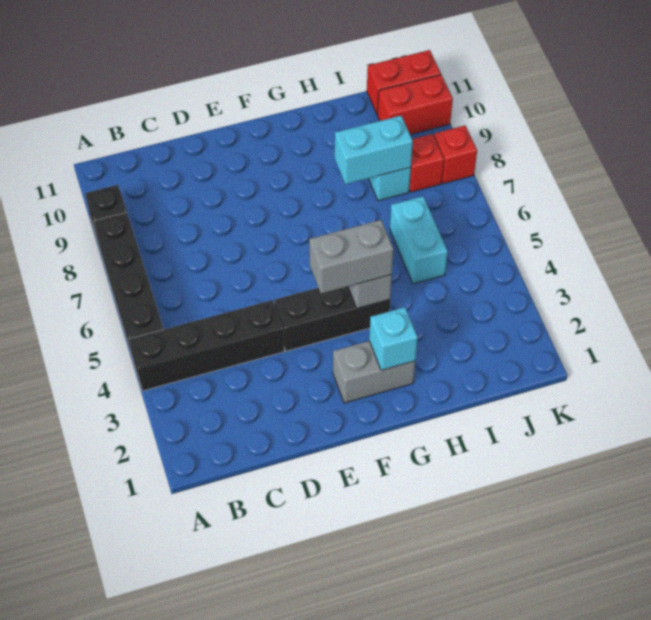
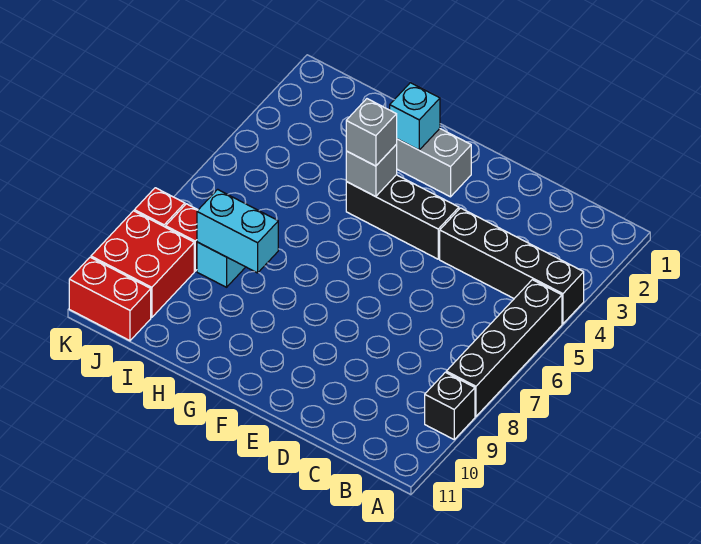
grey 1x2 brick [309,220,394,294] -> grey 1x1 brick [346,99,397,166]
cyan 1x2 brick [390,196,448,284] -> none
red 1x2 brick [378,75,453,134] -> red 2x2 brick [91,211,194,318]

